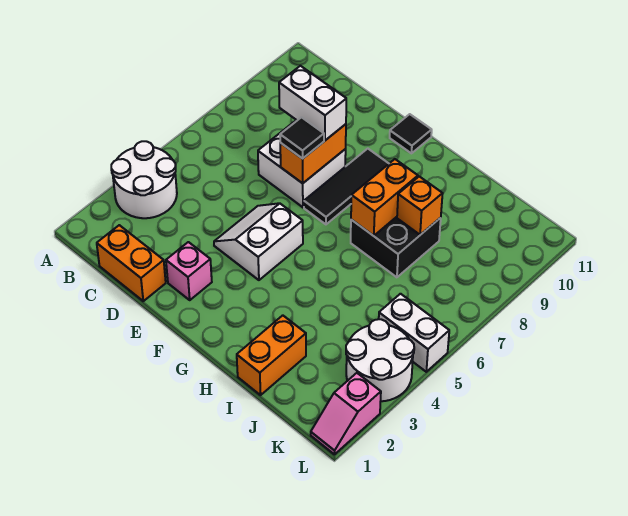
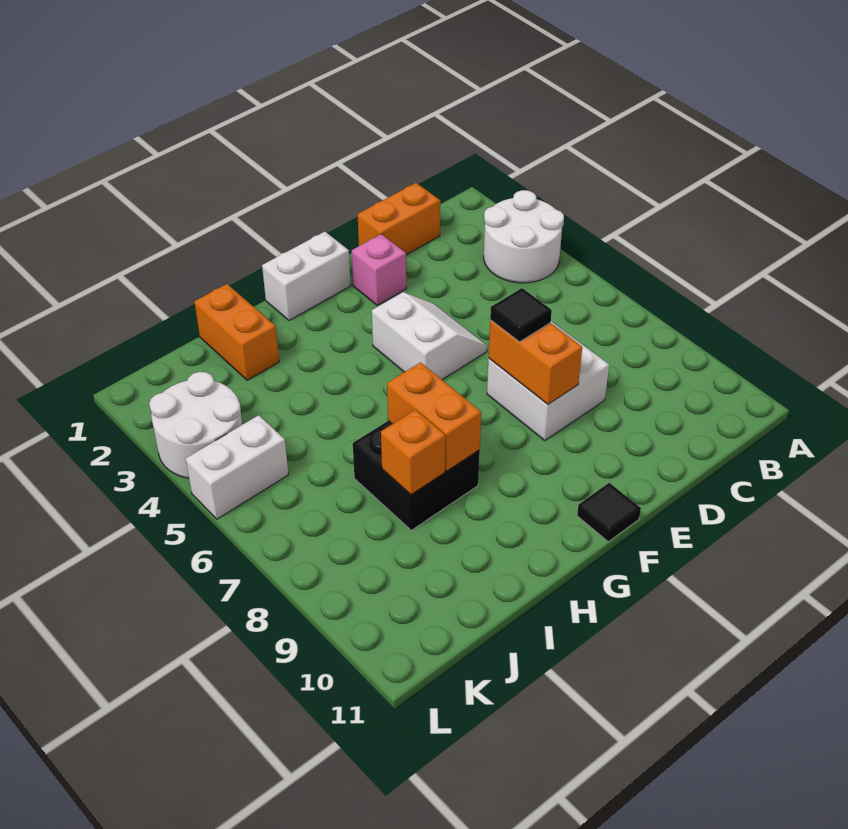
white 1x2 brick [279,66,346,140] -> white 1x2 brick moved to [262,232,351,320]
black 1x3 tile [304,149,389,224] -> none
pink 1x2 slope [311,373,381,454] -> none

